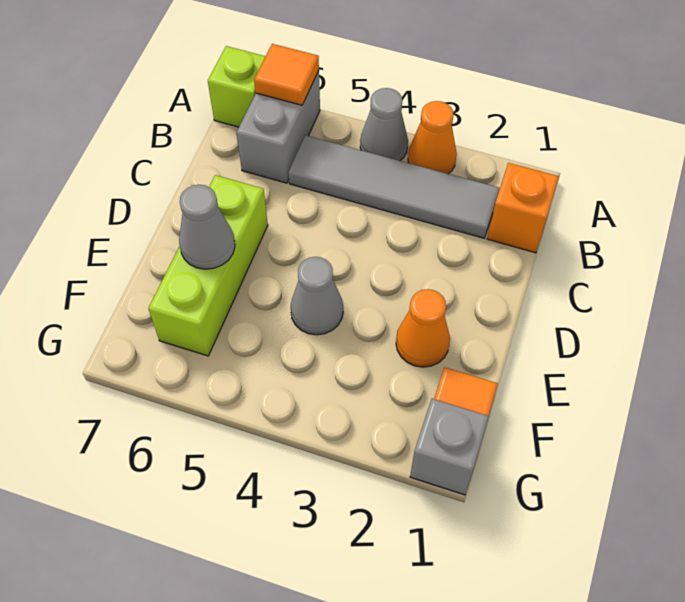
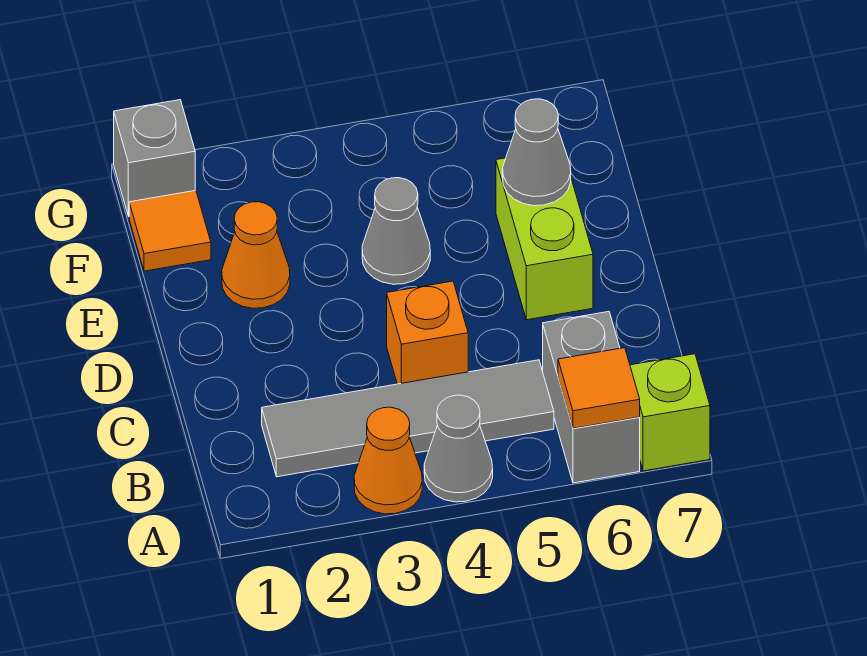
orange 1x1 brick [487,163,559,253] -> orange 1x1 brick moved to [387,281,468,384]
lime 1x3 brick [148,175,268,356] -> lime 1x2 brick [496,158,593,320]

